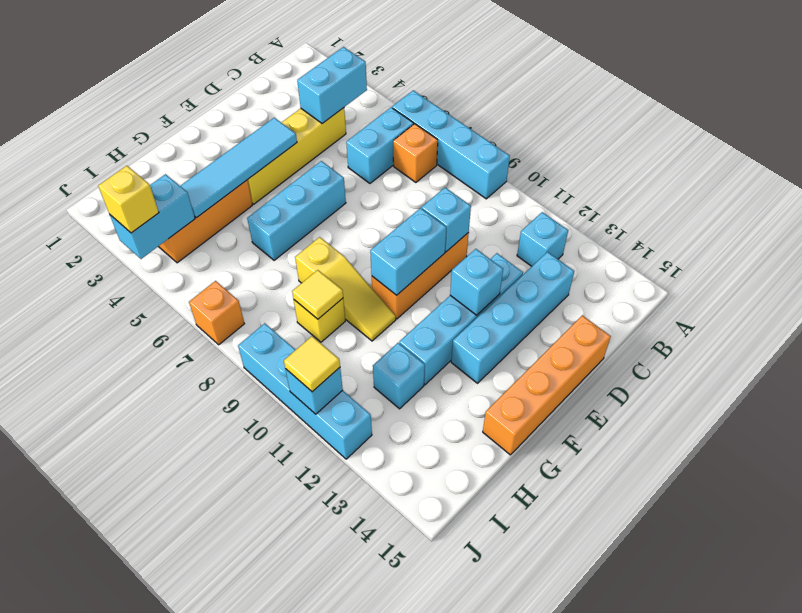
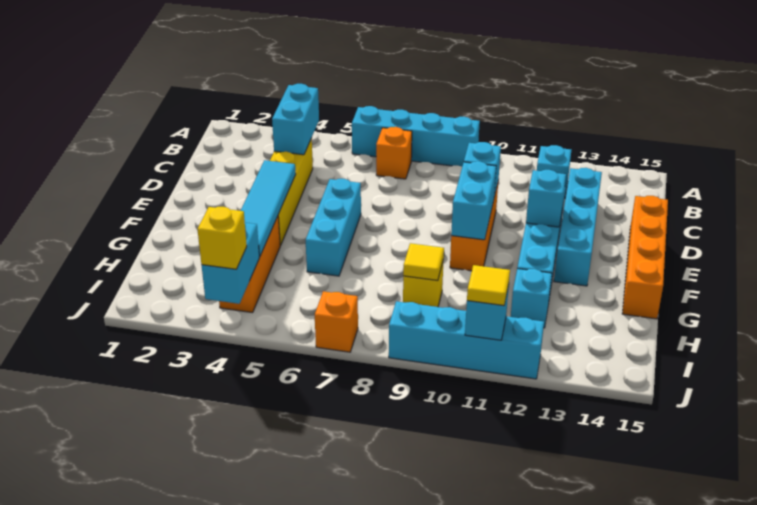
cyan 1x2 brick [346,107,414,183] -> none
yellow 1x3 slope [295,237,396,341] -> none

